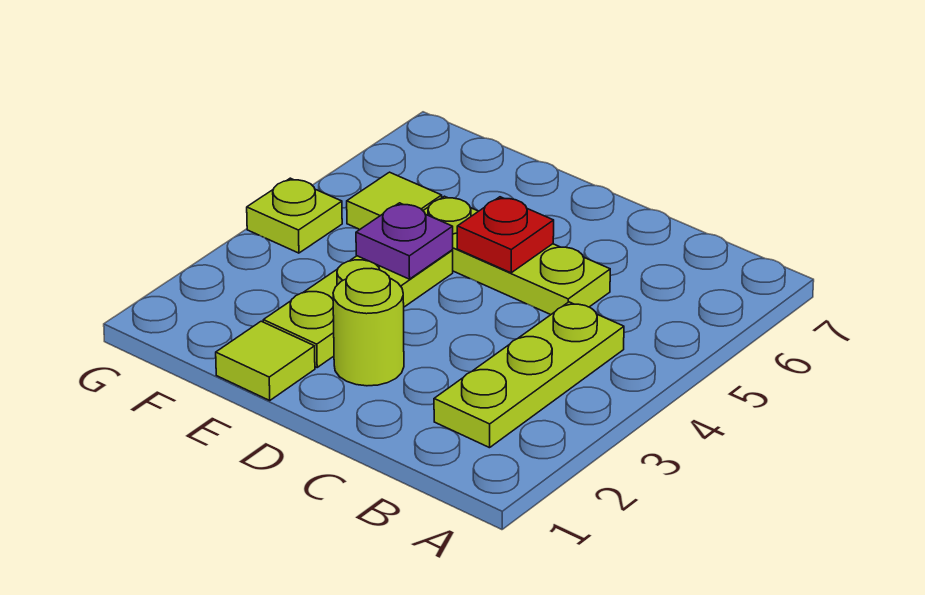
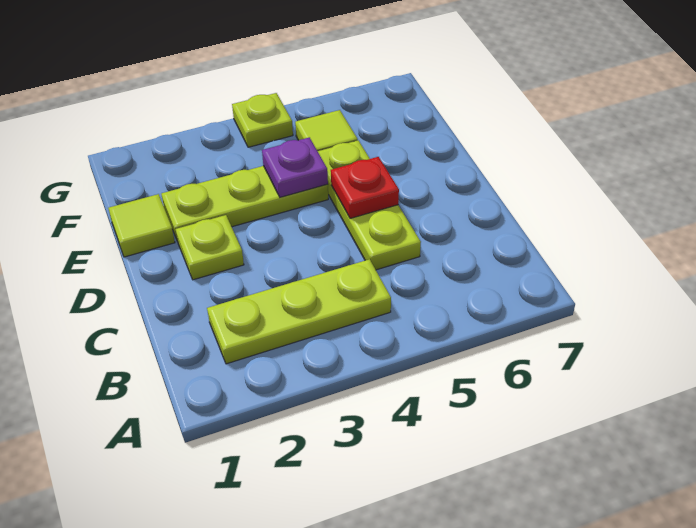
lime 1x1 round brick [333,268,404,386] -> lime 1x1 plate [176,215,244,280]

